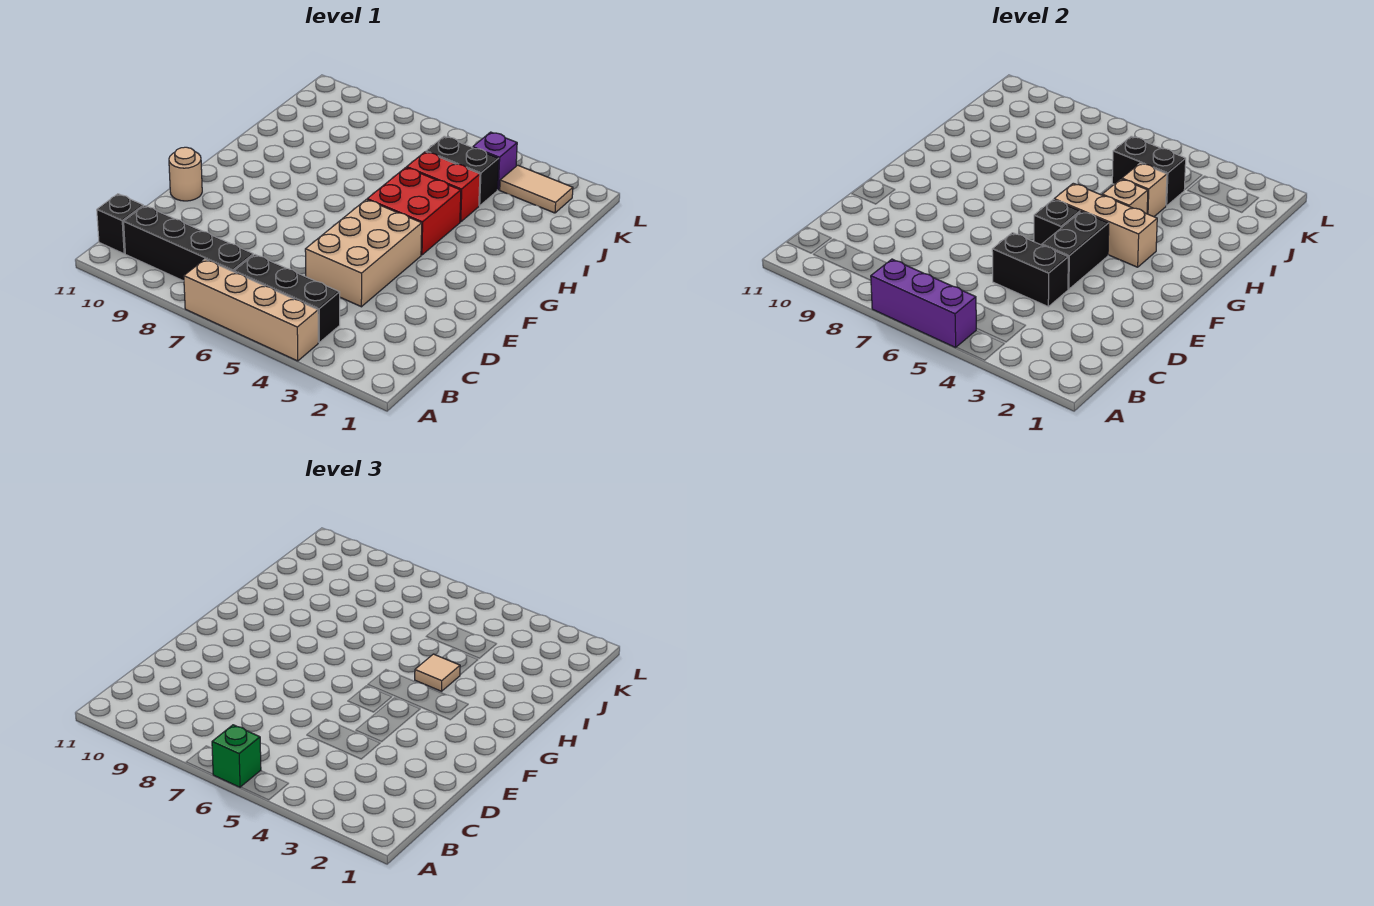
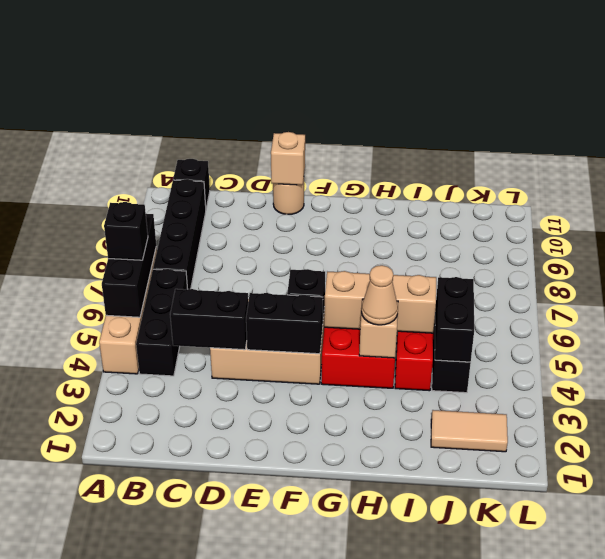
purple 1x3 brick [871,259,976,347] -> black 1x3 brick [102,214,156,317]
green 1x1 brick [212,725,261,787] -> black 1x1 brick [104,202,148,260]
black 1x2 brick [992,233,1068,307] -> black 1x2 brick turned to [170,289,248,350]
tan 1x3 brick [1054,183,1157,267] -> tan 1x3 brick turned to [324,271,436,333]
tan 1x1 tile [415,654,460,691] -> tan 1x1 cone [361,265,398,325]
tan 1x1 brick [1122,163,1167,217] -> tan 1x1 brick moved to [271,132,305,185]
tan 1x2 tile [500,165,573,213] -> tan 1x2 tile turned to [431,410,508,452]
purple 1x1 brick [473,132,517,190] -> none

